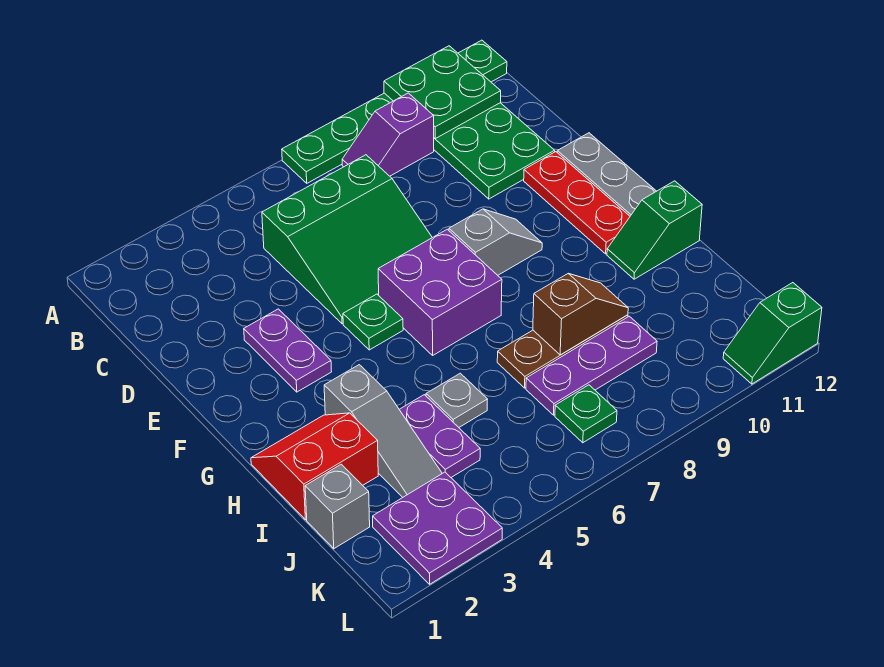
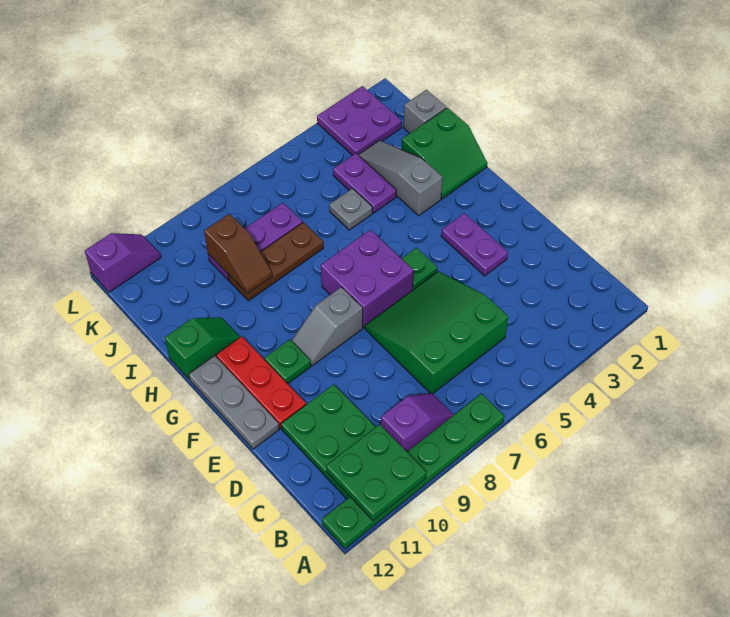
red 2x2 slope [251,413,378,520] -> green 2x2 slope [401,108,487,199]
brown 1x2 slope [533,274,628,355] -> brown 1x2 slope turned to [204,214,272,294]
green 1x1 plate [555,385,617,443] -> green 1x1 plate moved to [264,339,311,384]
green 1x2 slope [723,283,822,384] -> purple 1x2 slope [85,233,161,292]

